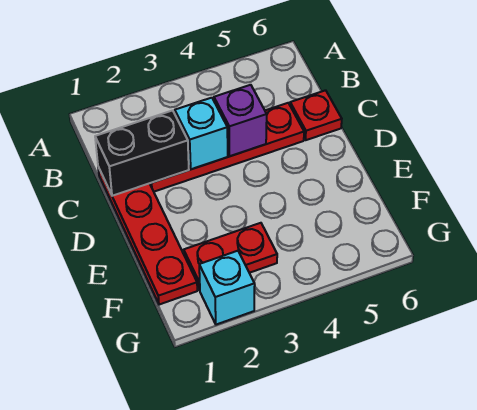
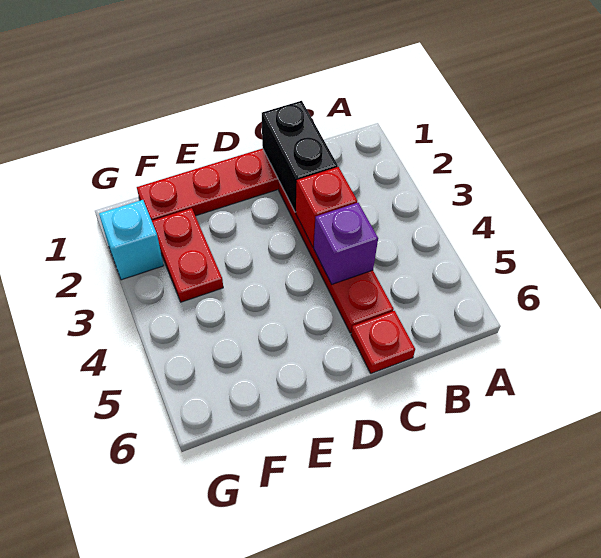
cyan 1x1 brick [175,98,228,169] -> red 1x1 brick [296,167,357,247]

